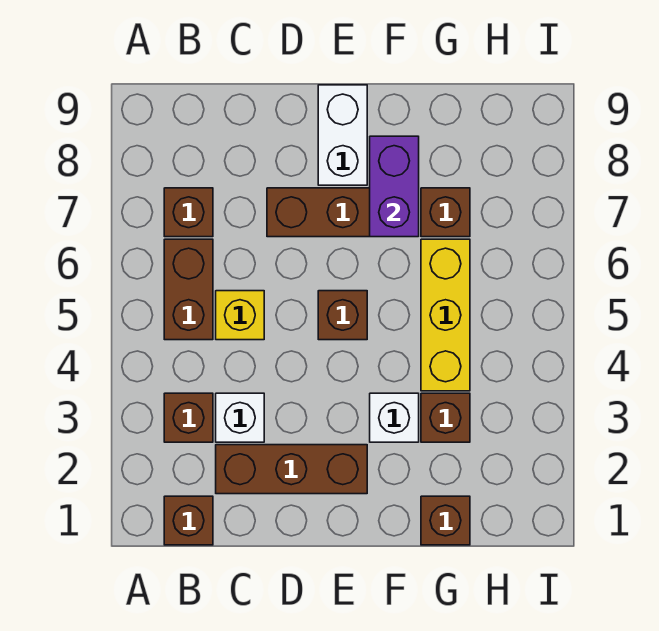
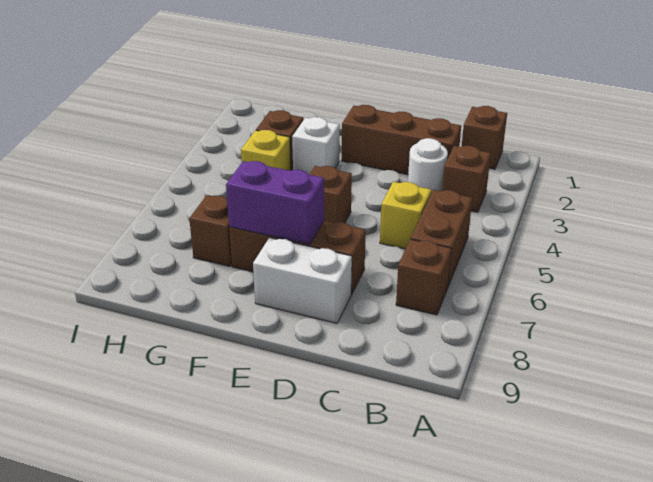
white 1x1 brick [216,393,264,442] -> white 1x1 round brick [408,138,448,194]
white 1x2 brick [318,85,367,185] -> white 1x2 brick turned to [253,238,352,323]
purple 1x2 brick [370,136,419,237] -> purple 1x2 brick turned to [226,161,324,245]
brown 1x1 brick [421,496,470,545] -> none
yellow 1x3 brick [421,239,470,391] -> yellow 1x1 brick [241,130,291,171]

